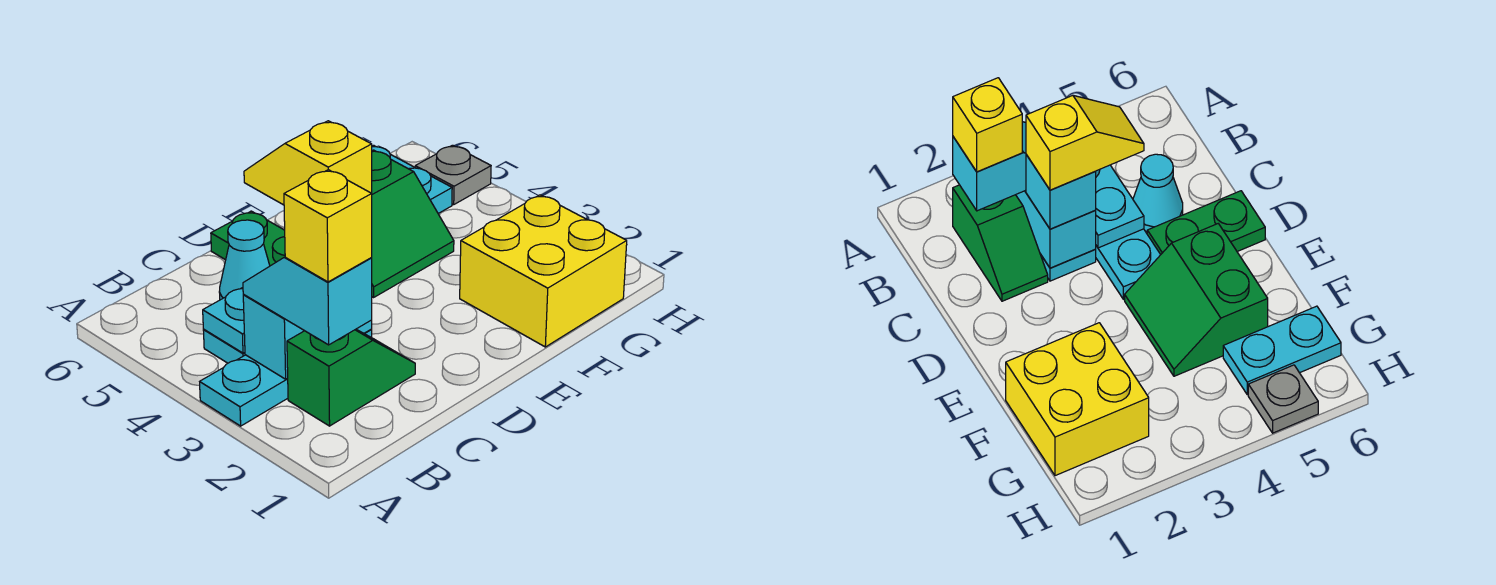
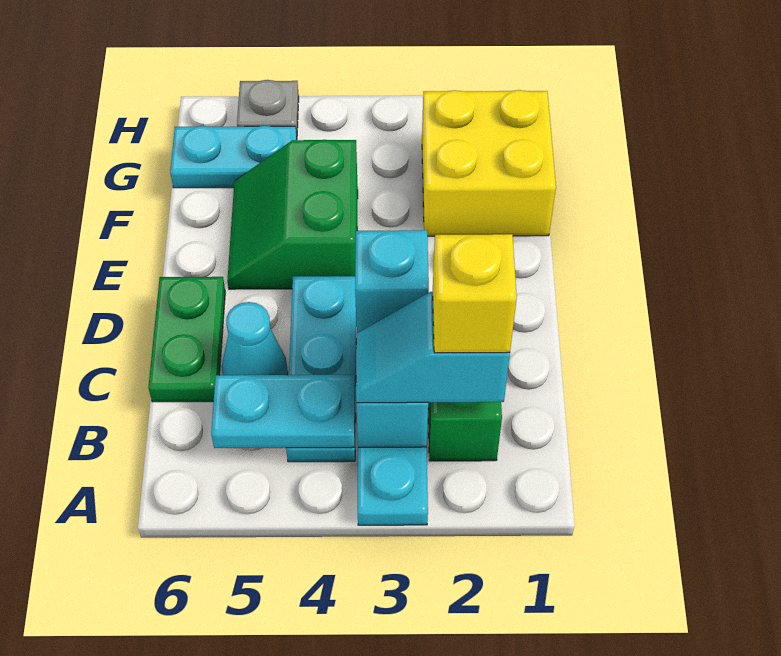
cyan 1x2 plate [203,288,245,353] -> cyan 1x2 plate turned to [211,375,355,448]
yellow 1x2 slope [244,121,372,205] -> none
green 1x2 plate [211,211,285,266] -> green 1x2 plate turned to [148,277,225,402]
green 2x2 slope [371,150,454,297] -> green 2x2 slope turned to [227,140,358,289]

